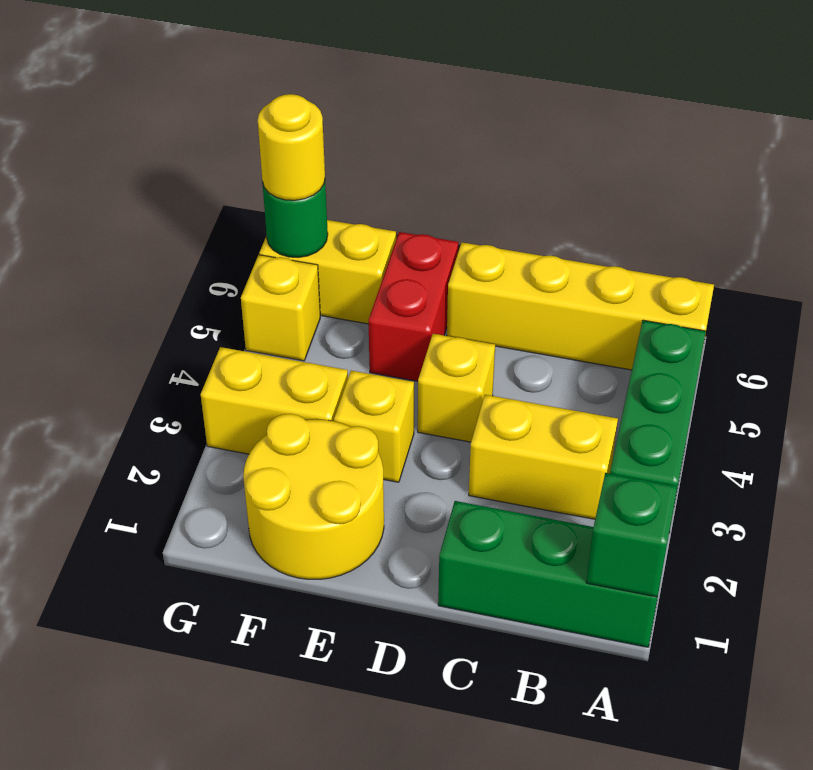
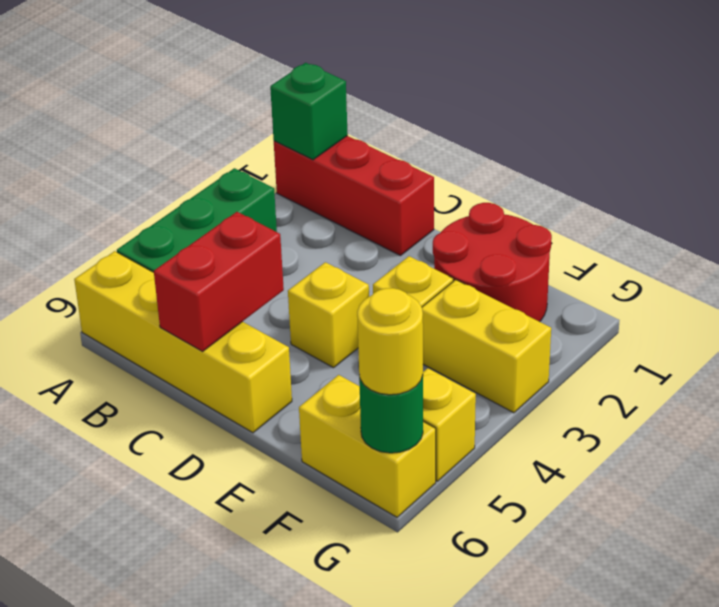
green 1x3 brick [438,501,662,647] -> red 1x3 brick [274,136,434,256]
yellow 1x2 brick [469,395,618,519] -> none
yellow 2x2 round brick [243,414,384,579] -> red 2x2 round brick [433,203,552,322]
red 1x2 brick [368,232,458,381] -> red 1x2 brick moved to [154,212,284,351]

